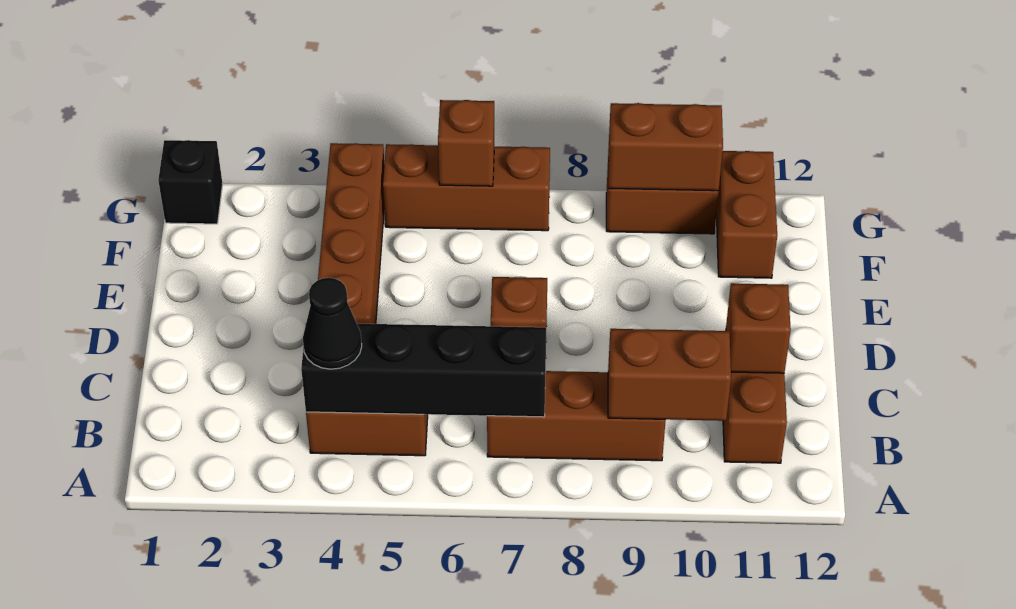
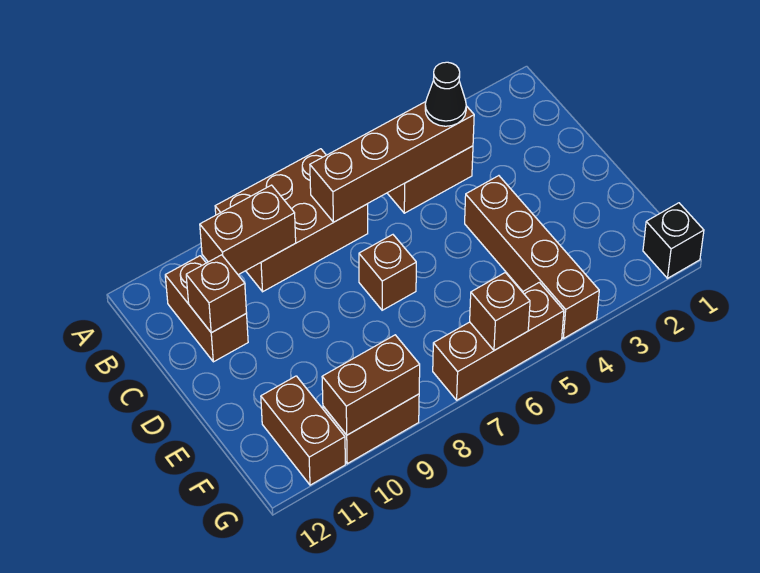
black 1x4 brick [301,324,546,417] -> brown 1x4 brick [310,102,474,222]
brown 1x3 brick [487,371,666,461] -> brown 2x3 brick [215,149,368,292]

